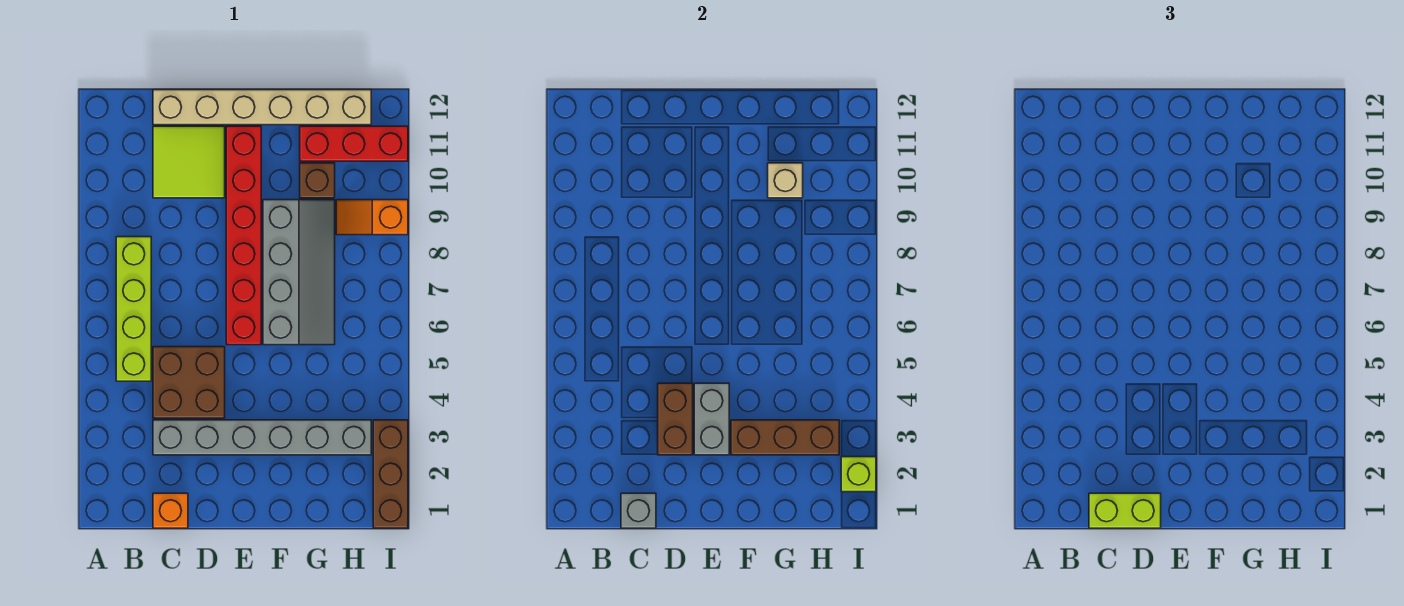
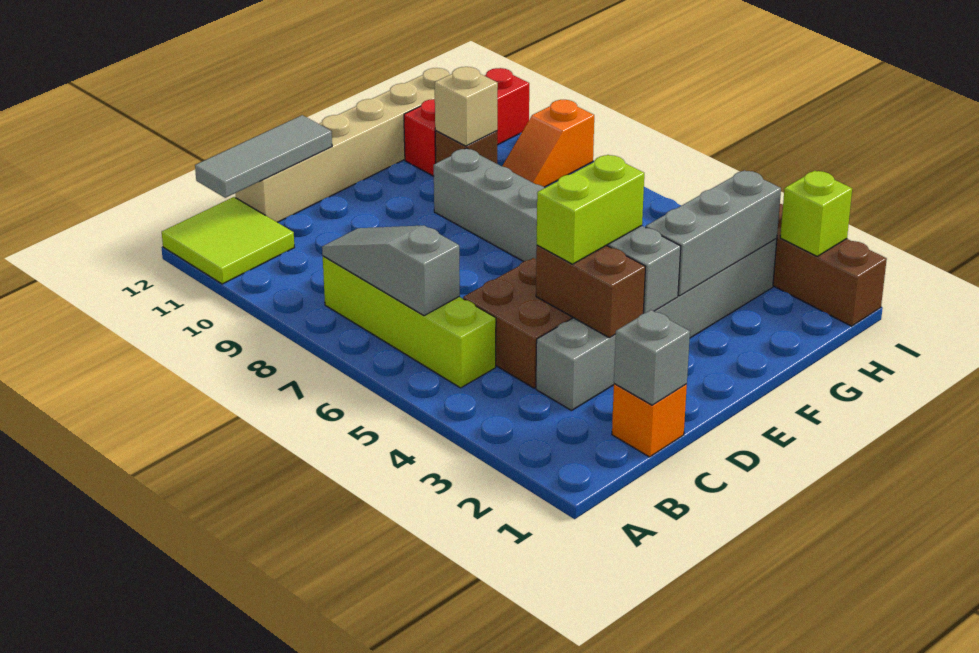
none -> grey 1x3 slope [322,226,460,316]
none -> grey 1x3 tile [195,115,332,198]
lime 1x2 brick [1089,493,1161,528] -> lime 1x2 brick moved to [537,155,644,264]
lime 2x2 tile [153,126,225,198] -> lime 2x2 tile moved to [162,197,294,284]
red 1x6 brick [226,126,261,345] -> none
brown 1x3 brick [731,420,839,455] -> grey 1x3 brick [646,170,781,296]

